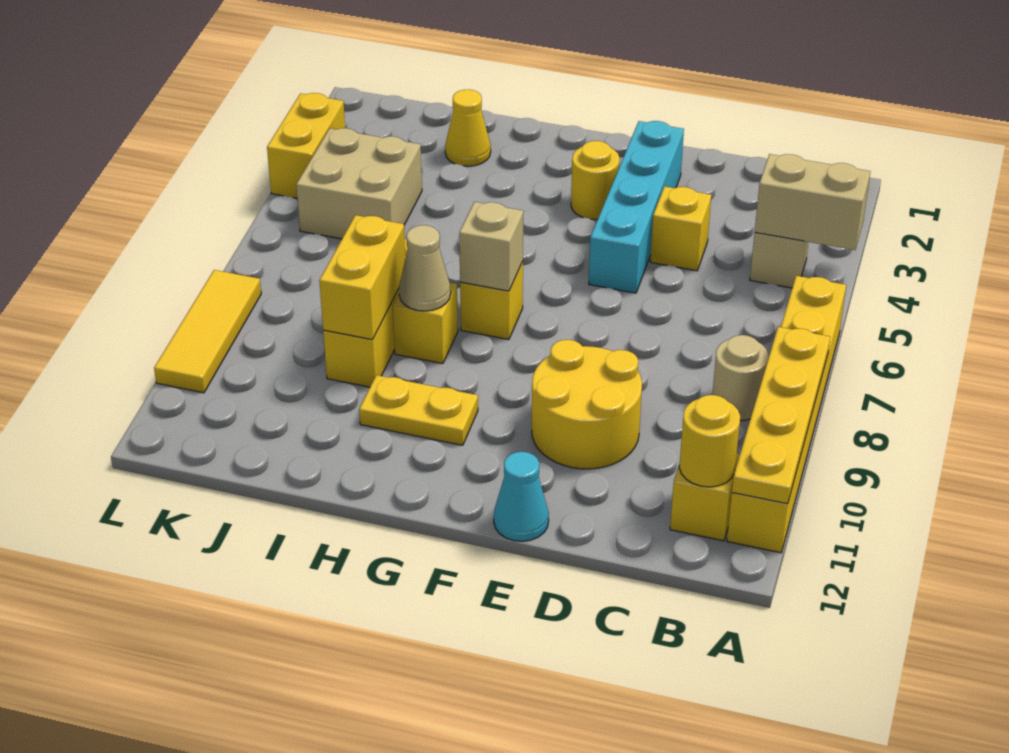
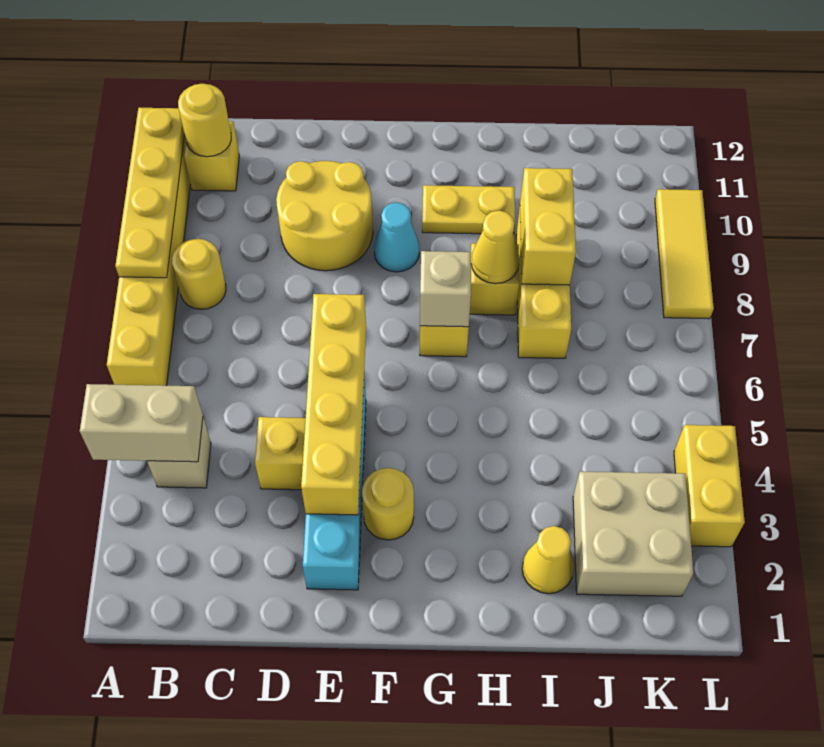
tan 1x1 round brick [712,335,769,421] -> yellow 1x1 round brick [172,239,226,309]
none -> yellow 1x4 brick [301,294,366,515]
cyan 1x1 cone [494,452,549,541] -> cyan 1x1 cone moved to [374,202,420,272]
tan 1x1 cone [399,225,451,311] -> yellow 1x1 cone [471,210,520,284]
tan 2x2 brick [296,128,422,239] -> tan 2x2 brick moved to [573,472,693,596]

